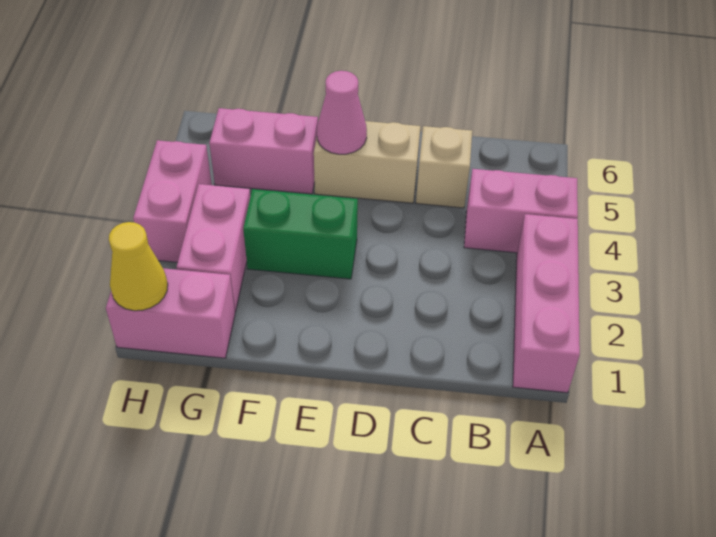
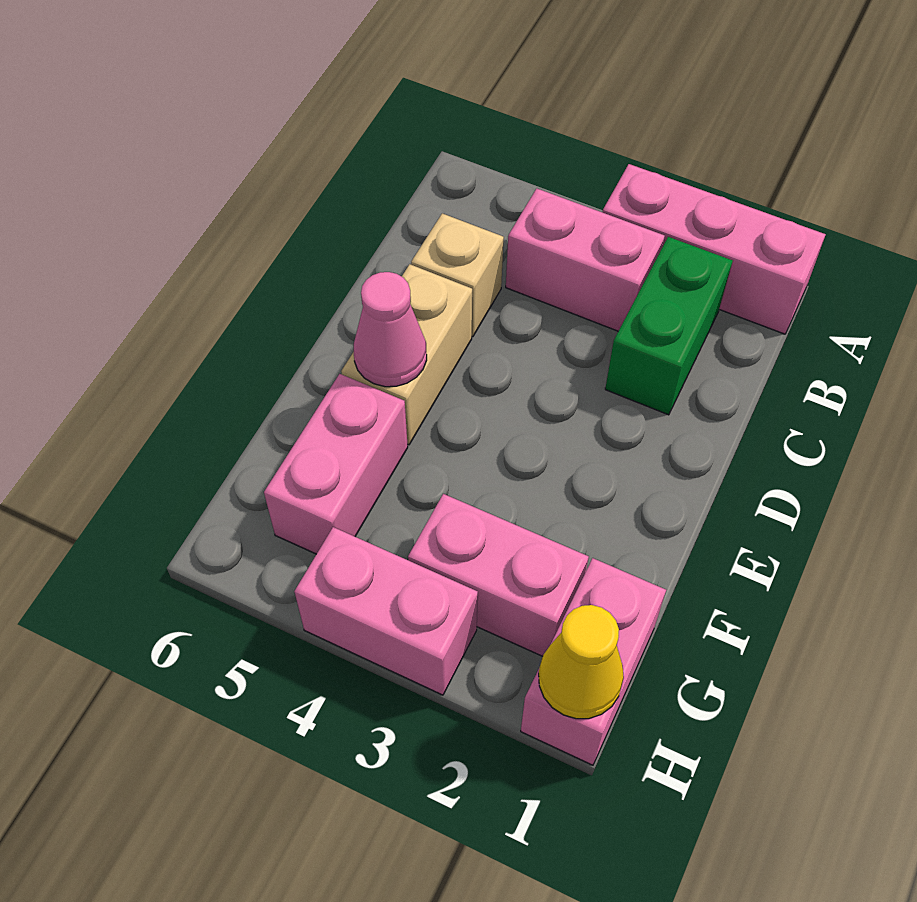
pink 1x2 brick [464,169,578,253] -> pink 1x2 brick turned to [506,189,665,331]
green 1x2 brick [243,189,358,279] -> green 1x2 brick moved to [605,237,733,415]

